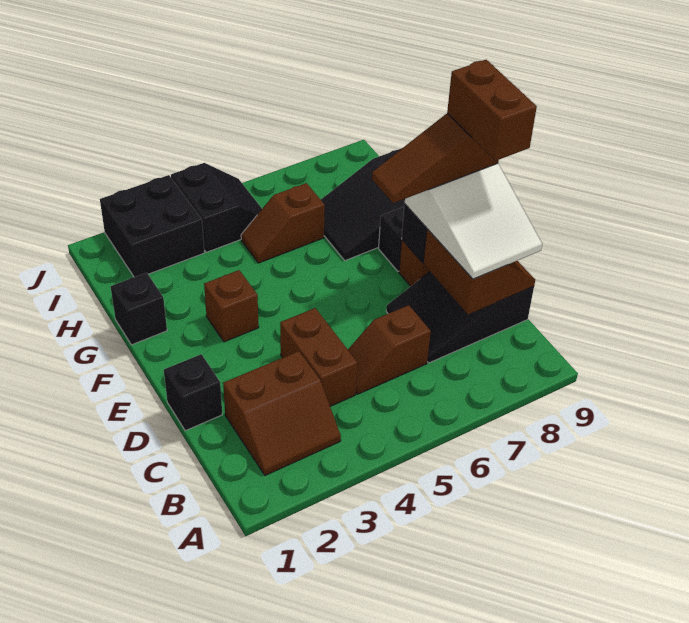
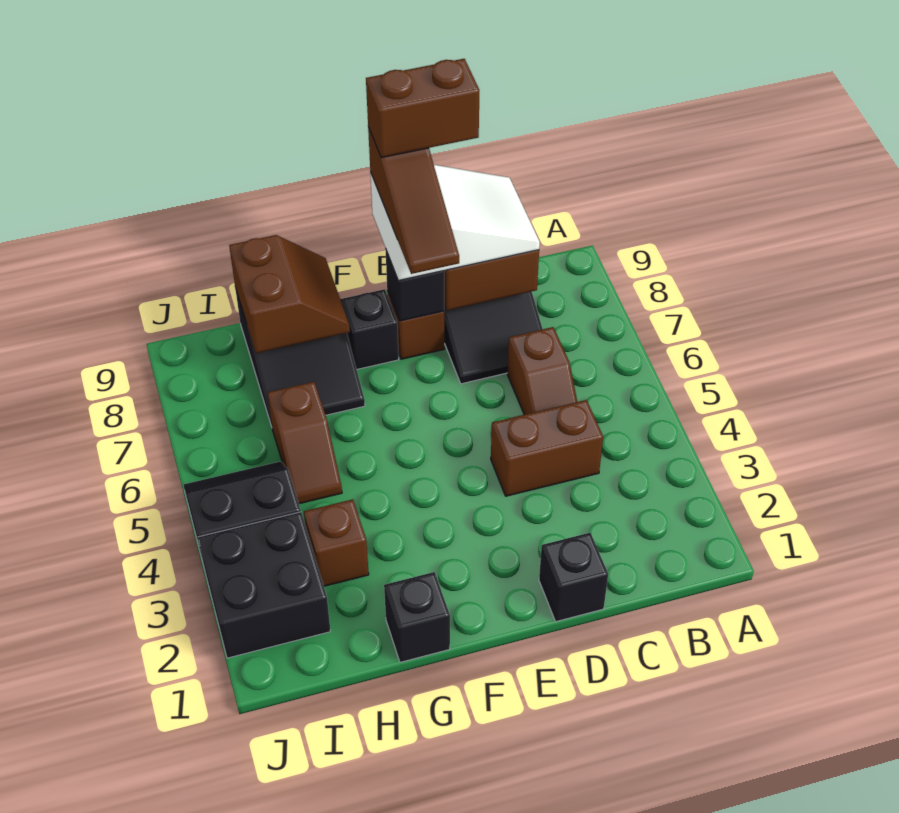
brown 2x2 slope [223,351,341,475] -> brown 2x2 slope moved to [229,235,350,353]
brown 1x1 brick [204,270,259,342] -> brown 1x1 brick moved to [304,499,369,586]

